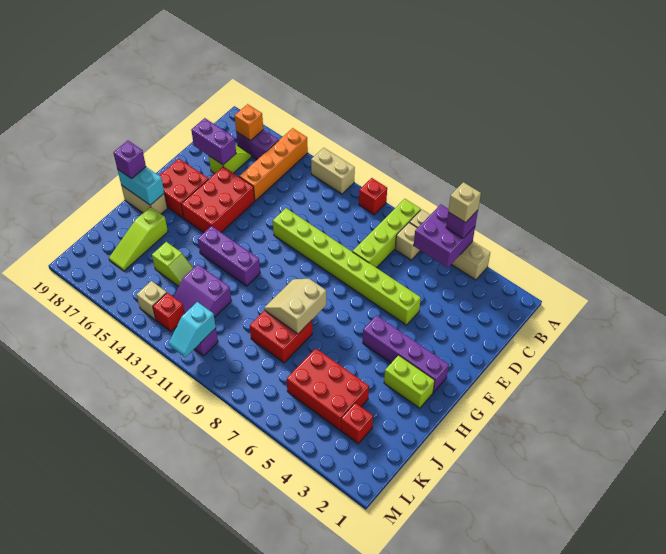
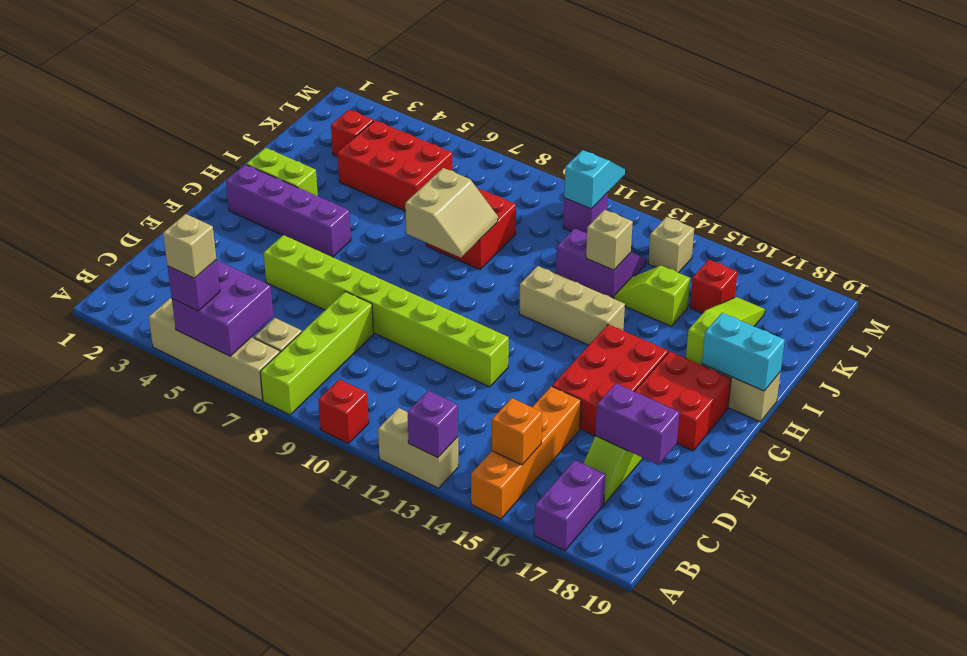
purple 1x2 brick [236,130,279,160] -> purple 1x2 brick turned to [534,460,606,551]
orange 1x1 brick [235,104,263,141] -> orange 1x1 brick moved to [492,398,542,465]
purple 1x3 brick [198,226,260,286] -> tan 1x3 brick [519,266,625,345]
purple 1x1 brick [114,141,146,179] -> purple 1x1 brick moved to [407,391,458,458]
none -> tan 1x1 brick [586,210,633,270]
red 1x1 brick [153,293,185,331] -> red 1x1 brick moved to [690,260,737,313]

